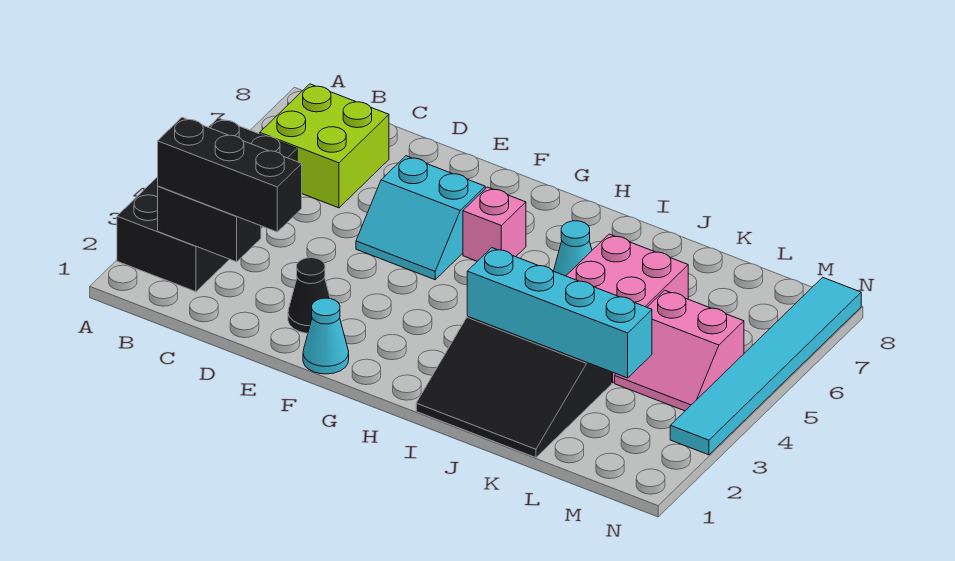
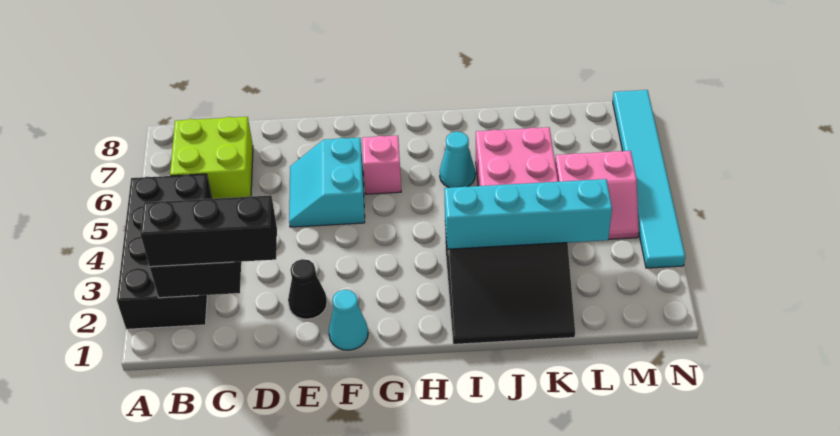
cyan 2x2 slope [356,156,485,280] -> cyan 2x2 slope turned to [289,138,365,227]

